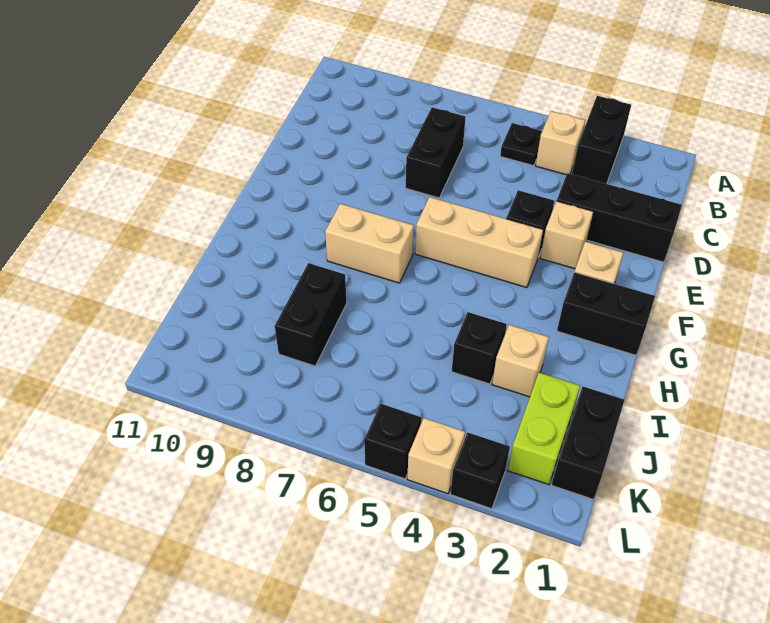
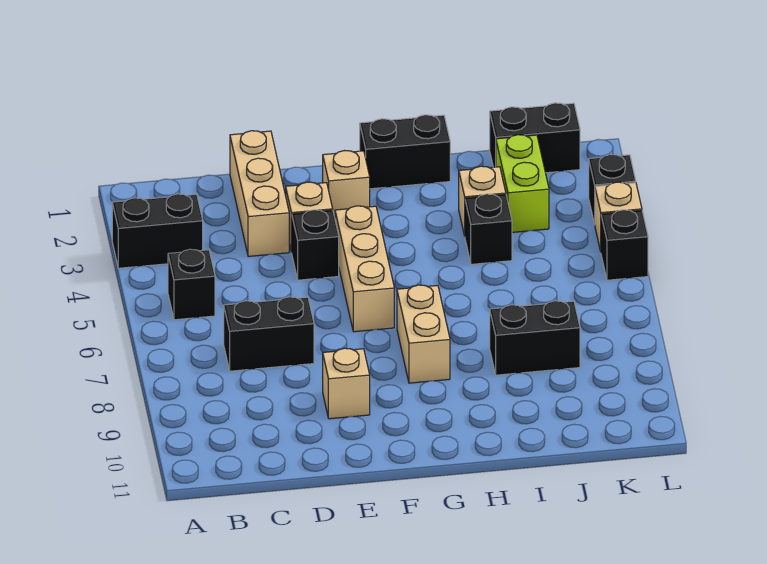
tan 1x1 brick [536,111,585,175] -> tan 1x1 brick moved to [323,348,370,419]
black 1x1 plate [500,123,542,166] -> black 1x1 brick [168,249,215,320]
black 1x3 brick [557,173,682,262] -> tan 1x3 brick [230,131,289,257]
black 1x2 brick [557,272,655,355] -> black 1x2 brick turned to [360,115,450,189]
lime 1x2 brick [508,373,580,485] -> lime 1x2 brick turned to [496,135,549,232]

